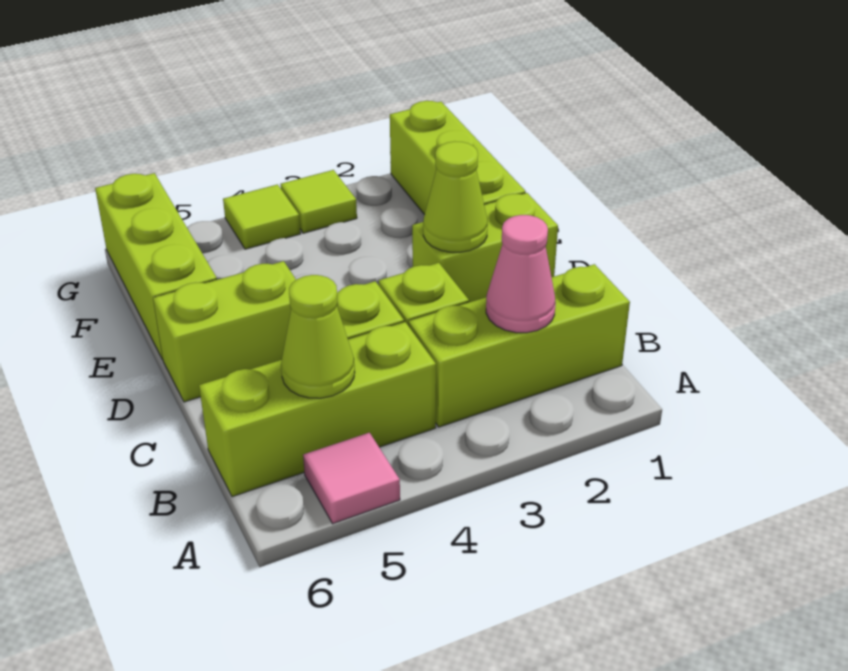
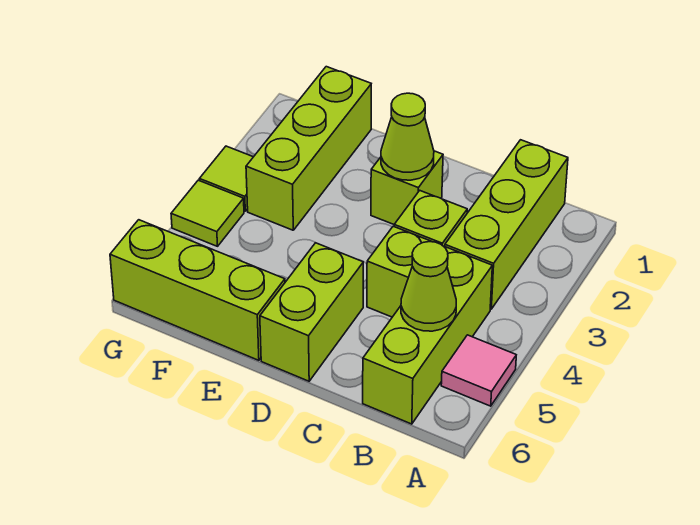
pink 1x1 cone [486,215,556,333] -> none
lime 1x2 brick [412,193,558,302] -> lime 1x1 brick [371,151,443,224]
lime 1x3 brick [390,101,526,215] -> lime 1x3 brick turned to [246,67,371,230]

